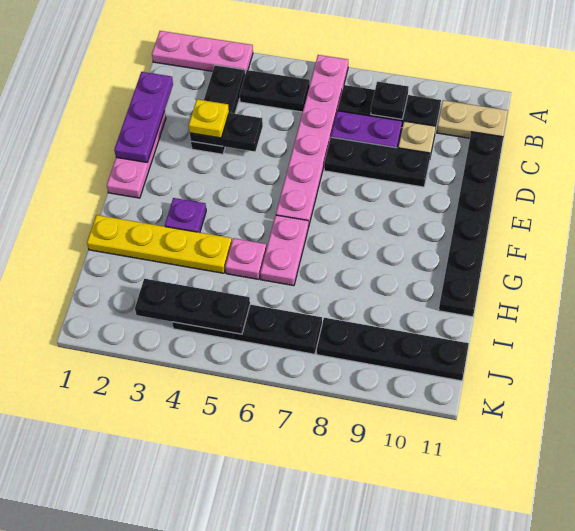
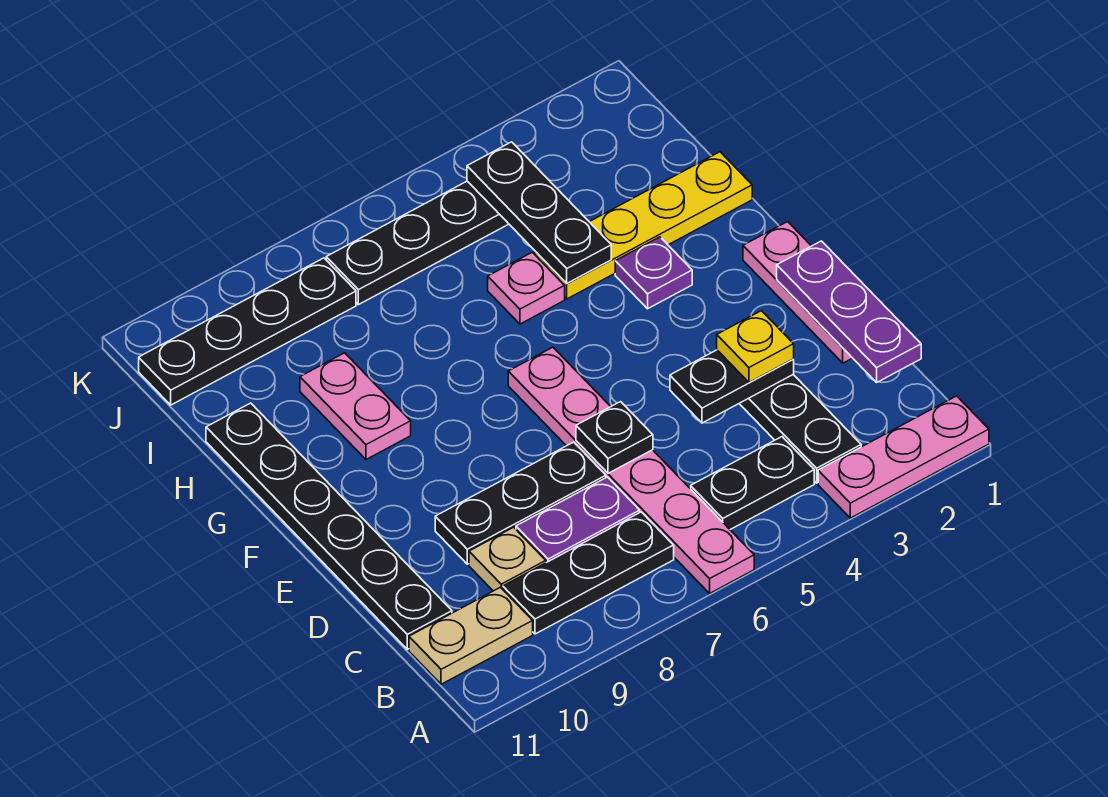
black 1x1 plate [371,82,408,119] -> black 1x1 plate moved to [576,402,653,473]
pink 1x2 plate [260,215,309,286] -> pink 1x2 plate moved to [300,353,411,459]
black 1x3 plate [135,279,250,334] -> black 1x3 plate turned to [467,142,611,284]

